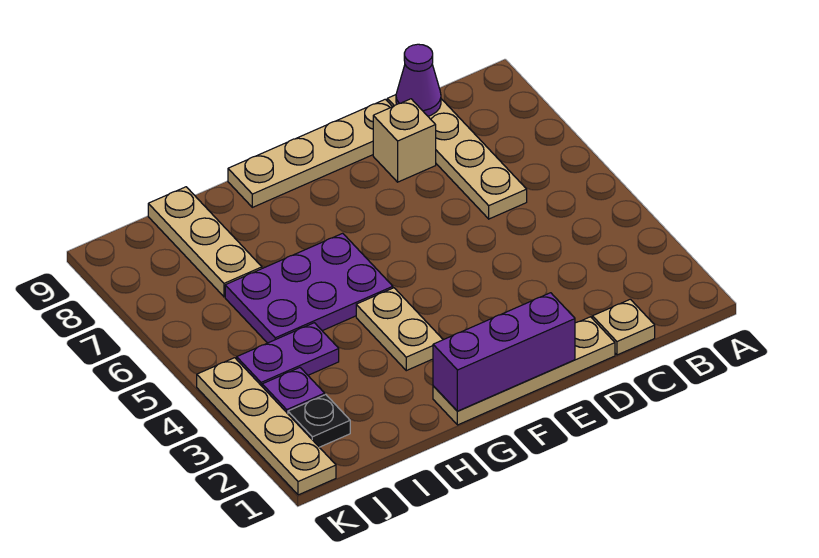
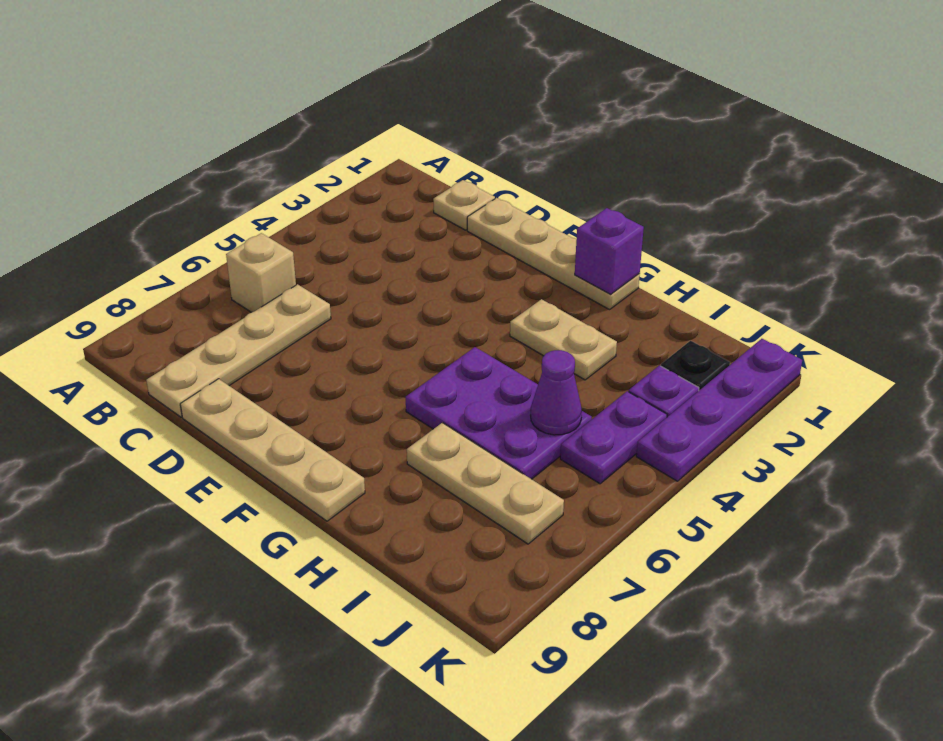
purple 1x1 cone [396,44,441,116] -> purple 1x1 cone moved to [531,350,582,435]
tan 1x1 brick [373,99,436,182] -> tan 1x1 brick moved to [226,233,296,312]
purple 1x3 brick [433,293,575,411] -> purple 1x1 brick [575,208,644,294]
tan 1x2 plate [356,288,443,371] -> tan 1x2 plate turned to [510,299,617,380]
purple 1x2 plate [237,323,339,386] -> purple 1x2 plate turned to [560,391,667,484]
tan 1x3 plate [148,187,262,297] -> tan 1x3 plate turned to [407,423,564,544]
tan 1x4 plate [197,358,336,495] -> purple 1x4 plate [636,339,802,481]

